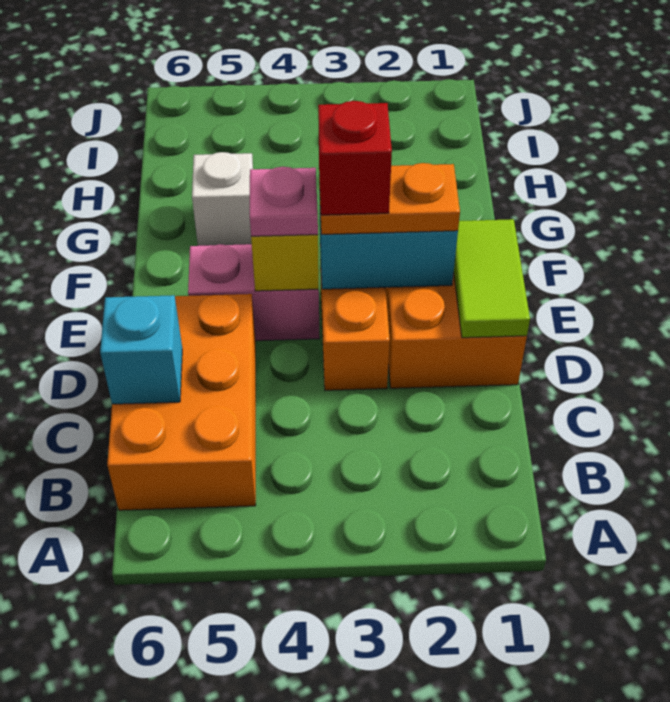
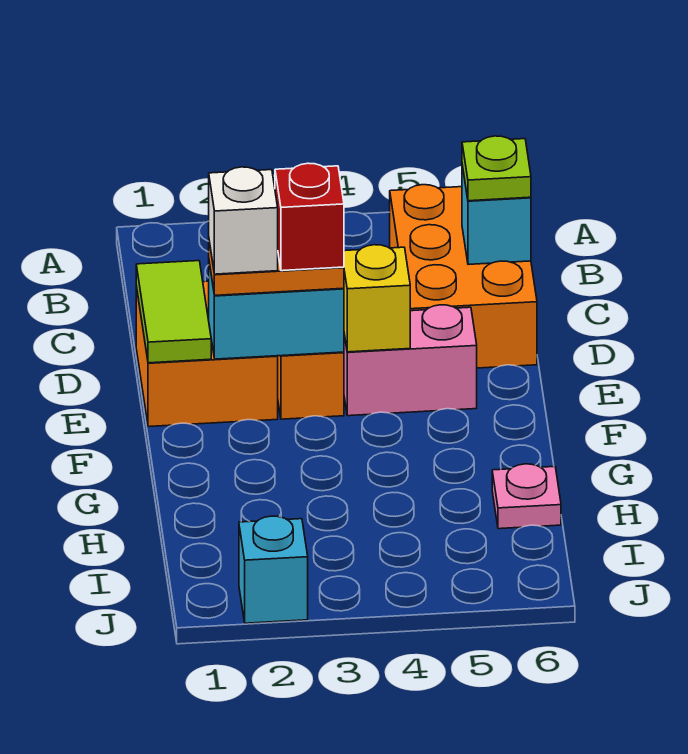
none -> lime 1x1 plate [462,136,531,201]
pink 1x1 plate [250,167,318,236] -> pink 1x1 plate moved to [492,464,561,529]
white 1x1 brick [192,152,253,246] -> white 1x1 brick moved to [209,167,278,274]
none -> cyan 1x1 brick [239,516,308,623]

